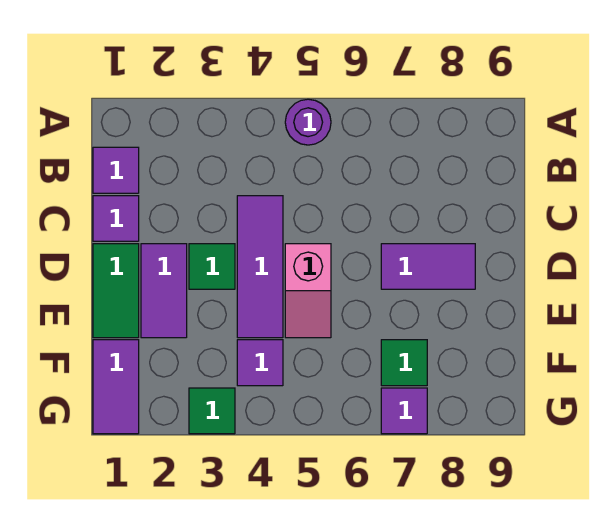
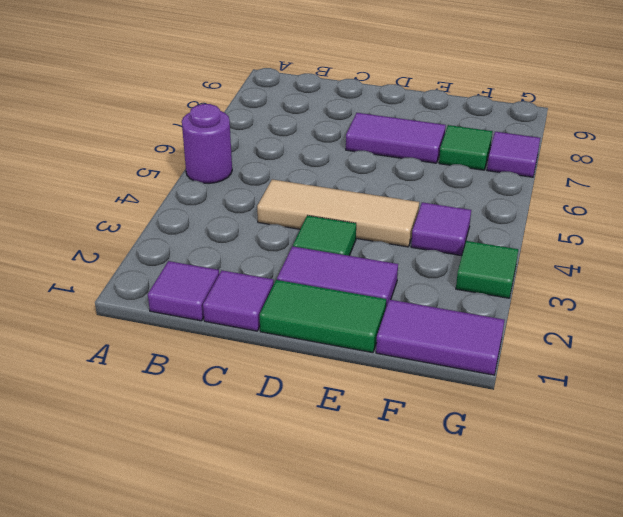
purple 1x3 tile [237,196,283,338] -> tan 1x3 tile [257,179,419,247]
pink 1x2 slope [285,244,331,338] -> none
purple 1x2 tile [381,244,475,289] -> purple 1x2 tile turned to [346,113,446,163]

